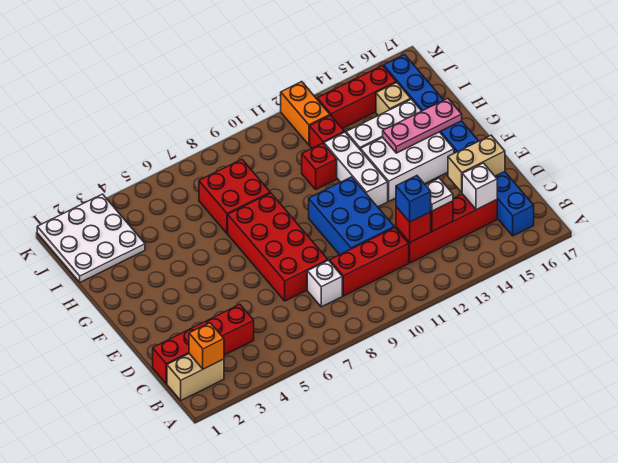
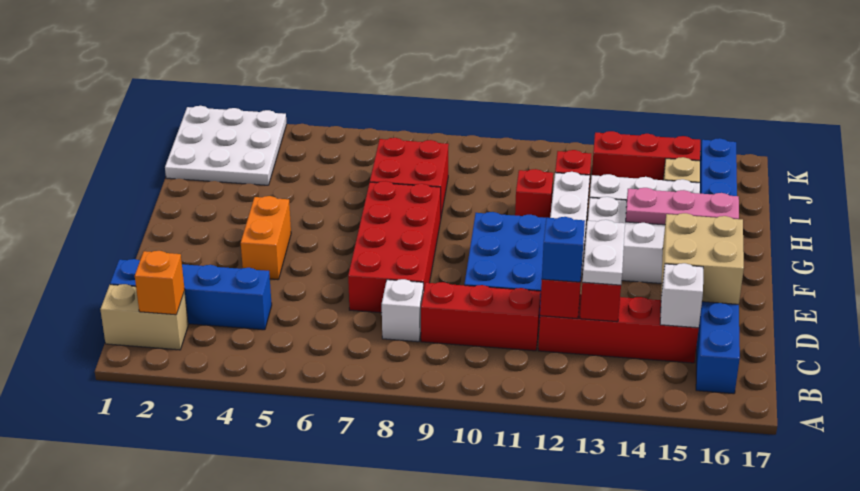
red 1x4 brick [153,304,254,384] -> blue 1x4 brick [110,259,272,330]
white 1x1 plate [426,178,453,211] -> white 1x2 plate [582,220,625,285]
tan 1x2 brick [448,135,505,192] -> tan 2x2 brick [661,213,744,304]
orange 1x2 brick [281,82,330,145] -> orange 1x2 brick moved to [241,196,291,280]

